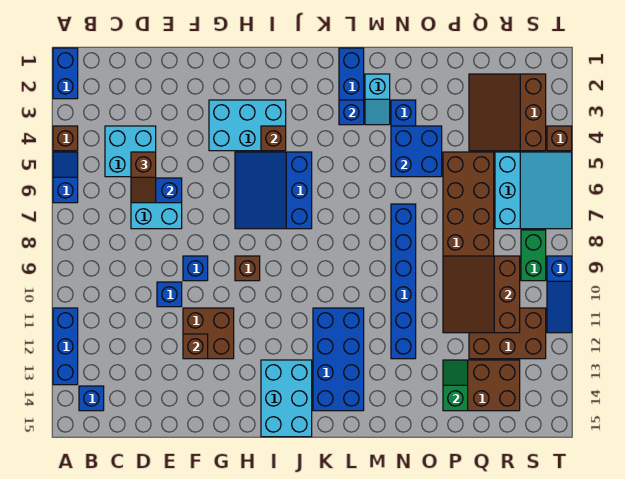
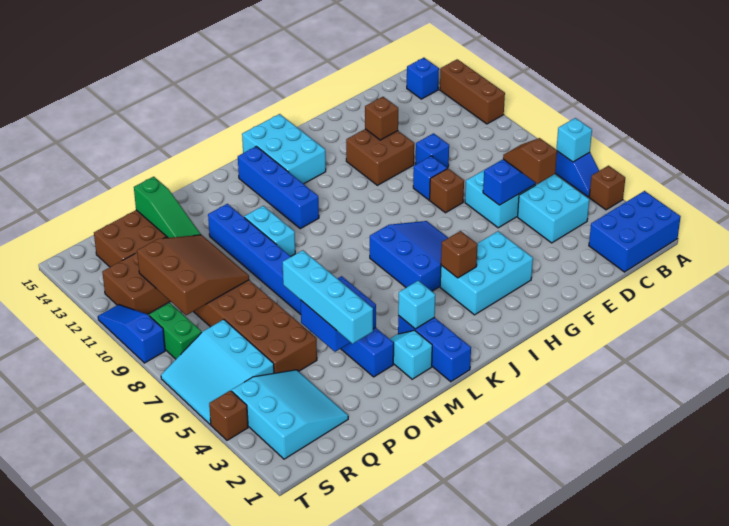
blue 1x2 brick [53,48,78,99] -> blue 2x3 brick [589,191,681,272]
none -> cyan 1x1 brick [556,118,592,162]
blue 1x3 brick [53,308,78,385] -> brown 1x3 brick [440,59,505,124]
brown 1x1 brick [235,256,260,281] -> brown 1x1 brick moved to [430,168,464,213]
blue 2x4 brick [313,308,364,411] -> blue 1x4 brick [238,146,319,229]
blue 1x1 brick [339,100,364,125] -> cyan 1x1 brick [398,281,435,329]
none -> cyan 1x2 brick [244,206,295,256]
none -> cyan 1x4 brick [283,250,373,344]
green 1x2 slope [443,360,468,411] -> green 1x3 slope [134,177,201,238]
brown 3x3 slope [469,74,546,151] -> cyan 3x3 slope [232,370,348,459]

